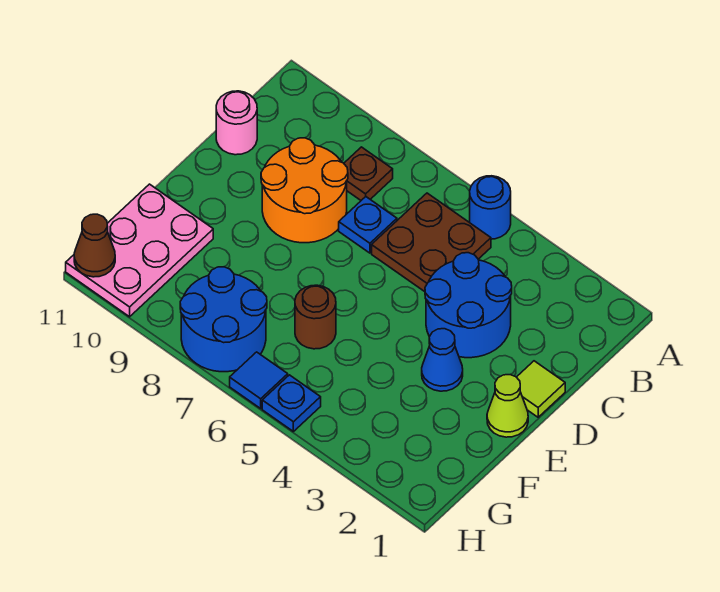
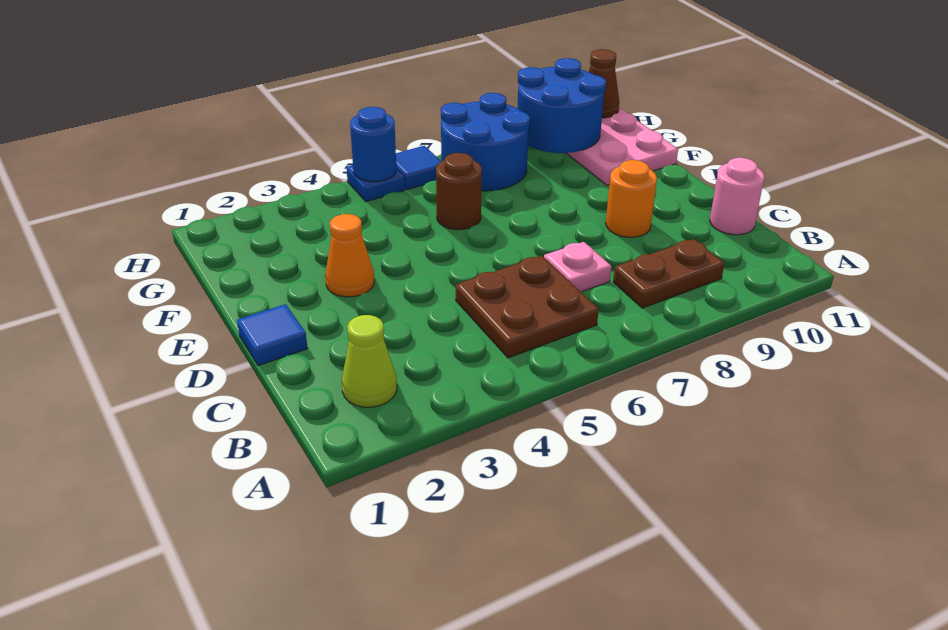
blue 1x1 round brick [470,176,511,239] -> blue 1x1 round brick moved to [350,107,396,182]
brown 1x1 plate [344,147,393,200] -> brown 1x2 plate [613,239,724,308]
blue 2x2 round brick [425,253,512,358] -> blue 2x2 round brick moved to [518,58,606,153]
blue 1x1 plate [339,197,397,253] -> pink 1x1 plate [544,242,611,292]
orange 2x2 round brick [261,138,348,243] -> orange 1x1 round brick [606,160,657,237]
lime 1x1 tile [517,361,565,417] -> blue 1x1 tile [237,304,308,366]
lime 1x1 cone [487,375,528,437] -> lime 1x1 cone moved to [342,315,397,407]
blue 1x1 cone [422,329,463,391] -> orange 1x1 cone [325,214,374,297]

